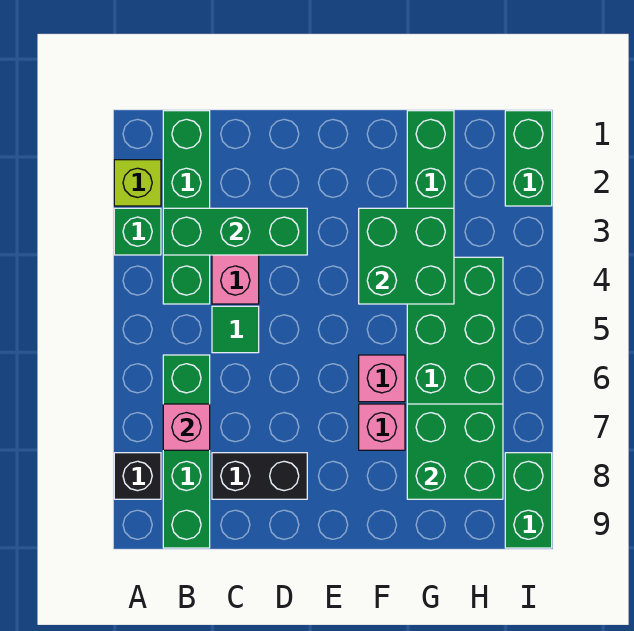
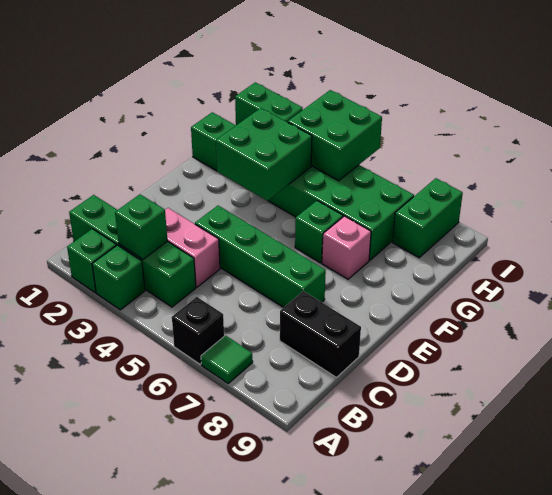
lime 1x1 brick [114,160,161,206] -> green 1x1 brick [67,229,116,293]
black 1x1 brick [114,453,161,499] -> black 1x1 brick moved to [172,297,224,364]
green 1x3 brick [163,208,307,255] -> green 1x1 brick [115,194,167,259]
green 1x4 brick [163,355,210,548] -> green 1x4 brick moved to [195,206,326,307]
pink 1x1 brick [163,404,210,450] -> none
green 1x1 tile [212,306,259,353] -> green 1x1 tile moved to [201,336,253,383]
black 1x2 brick [212,453,307,499] -> black 1x2 brick turned to [280,291,361,377]
pink 1x1 brick [359,355,405,402] -> green 1x1 brick [295,201,343,263]
green 2x2 brick [407,404,503,499] -> green 2x2 brick moved to [288,90,382,181]
green 1x2 brick [505,453,552,548] -> green 1x2 brick turned to [393,178,463,258]

